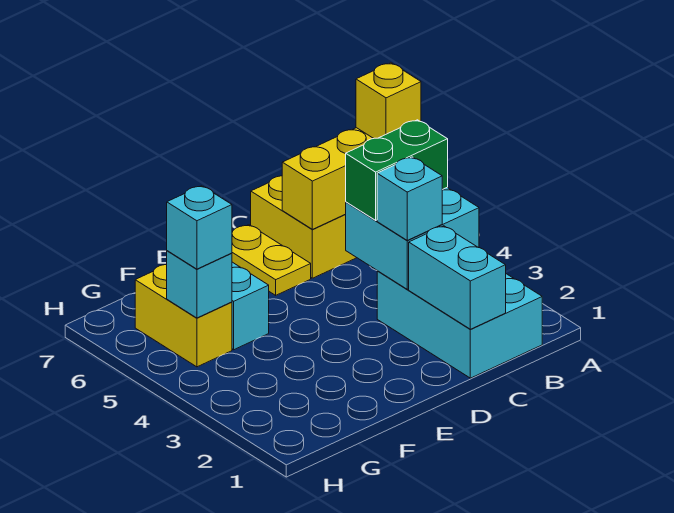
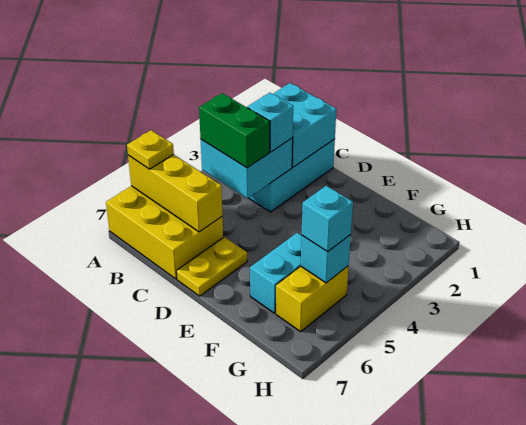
yellow 1x1 brick [356,63,421,139] -> yellow 1x1 plate [127,130,174,169]
cyan 1x2 brick [409,226,506,329] -> cyan 2x2 brick [273,83,336,167]

